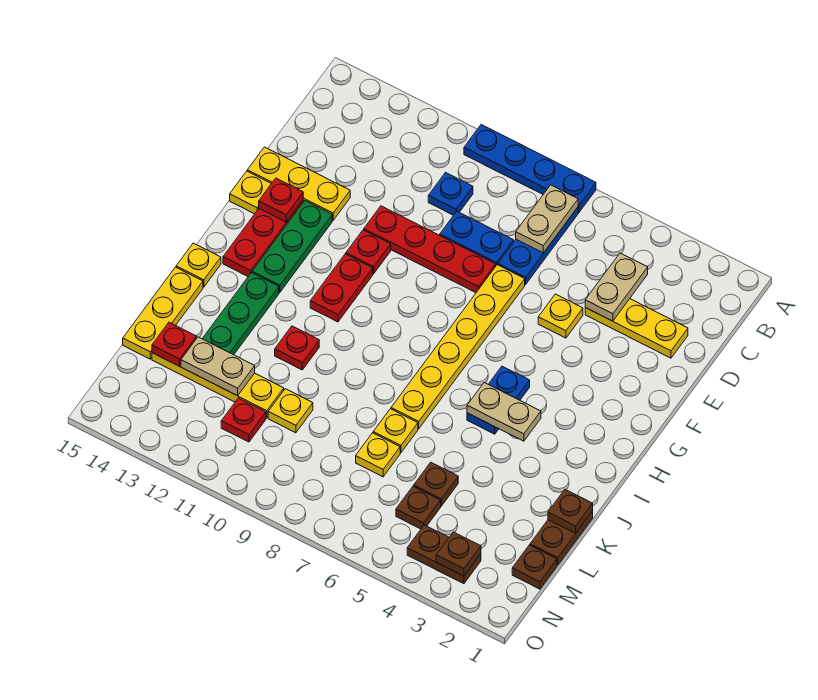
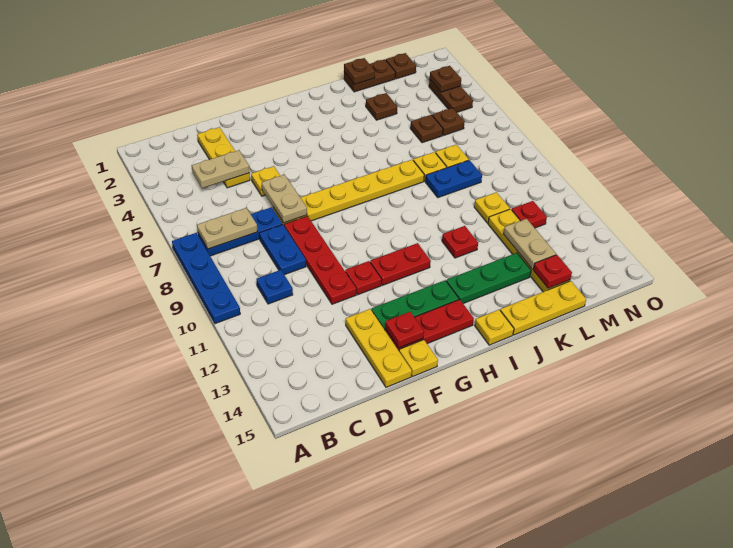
blue 1x2 plate [467,366,530,434] -> blue 1x2 plate moved to [425,160,482,198]
tan 1x2 plate [467,383,541,441] -> tan 1x2 plate moved to [262,175,307,223]
none -> brown 1x1 plate [366,93,397,120]

